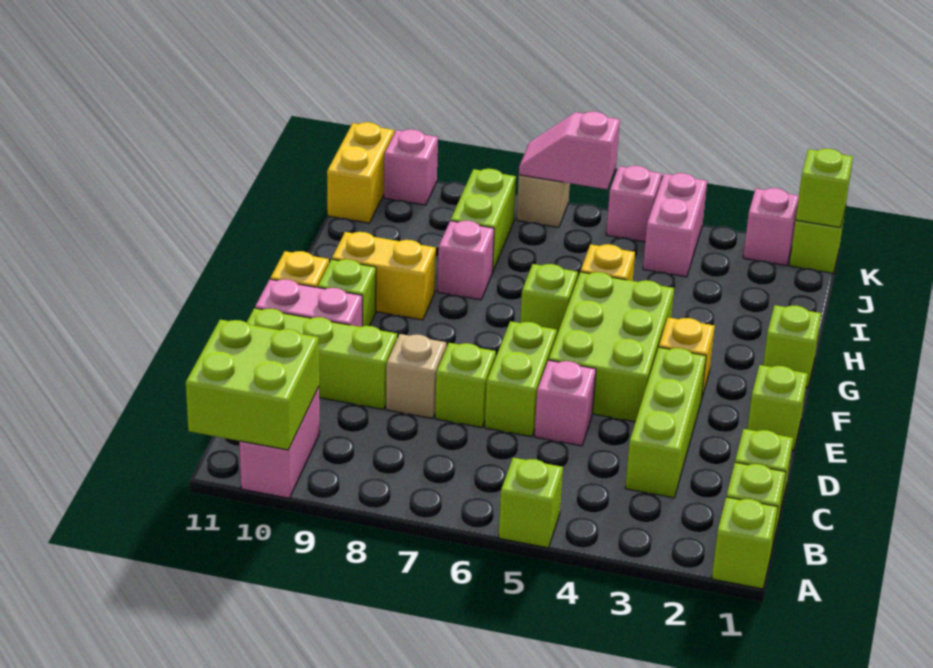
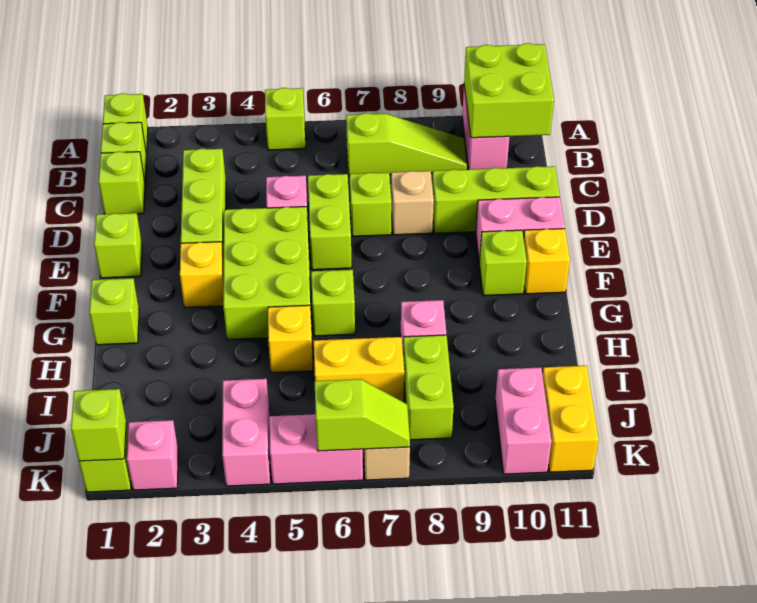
none -> lime 1x3 slope [346,113,467,176]
yellow 1x2 brick [332,232,436,320] -> yellow 1x2 brick moved to [314,337,404,402]
pink 1x1 brick [606,166,662,242] -> pink 1x2 brick [269,414,363,484]
pink 1x2 slope [519,112,620,189] -> lime 1x2 slope [315,379,410,451]
pink 1x1 brick [384,129,438,205] -> pink 1x2 brick [495,367,552,474]

